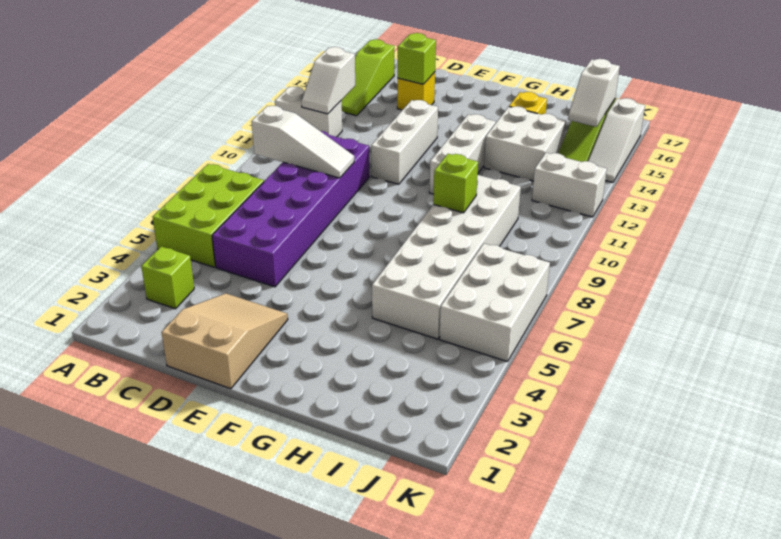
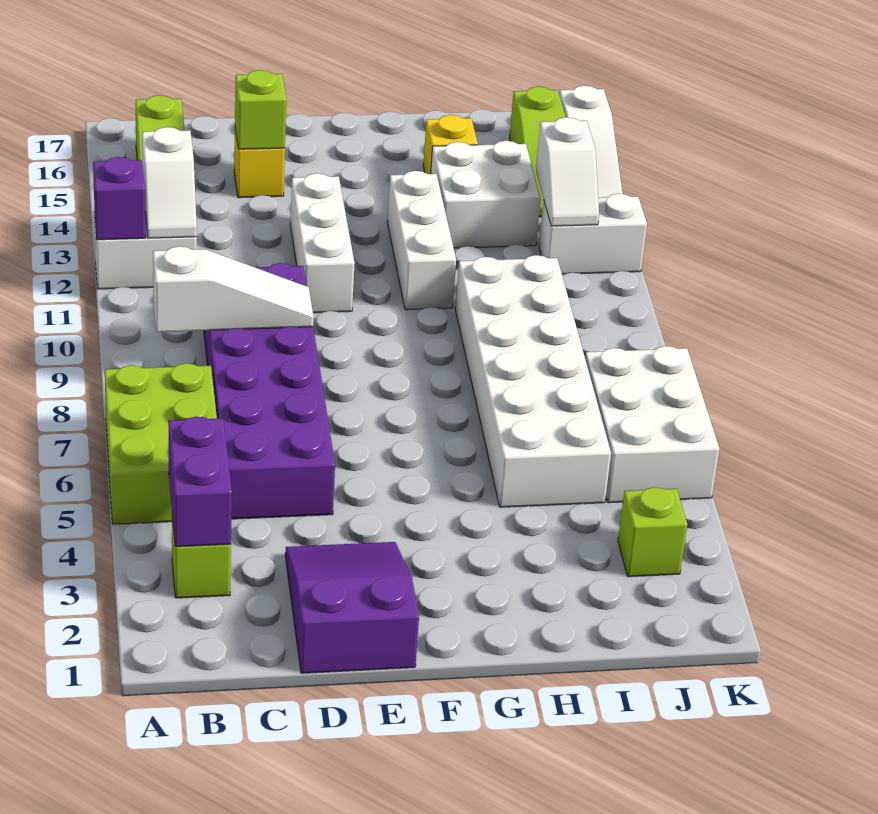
none -> purple 1x1 brick [93,157,145,240]
none -> purple 1x2 brick [168,416,232,547]
tan 2x3 slope [161,293,288,389] -> purple 2x3 slope [285,542,419,673]
lime 1x1 brick [433,154,478,213] -> lime 1x1 brick moved to [618,487,687,577]
white 1x2 slope [568,59,620,127] -> white 1x2 slope moved to [536,117,599,226]

